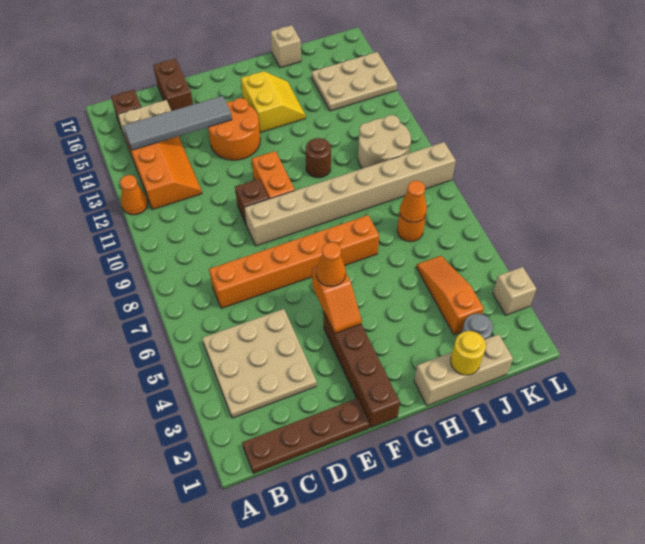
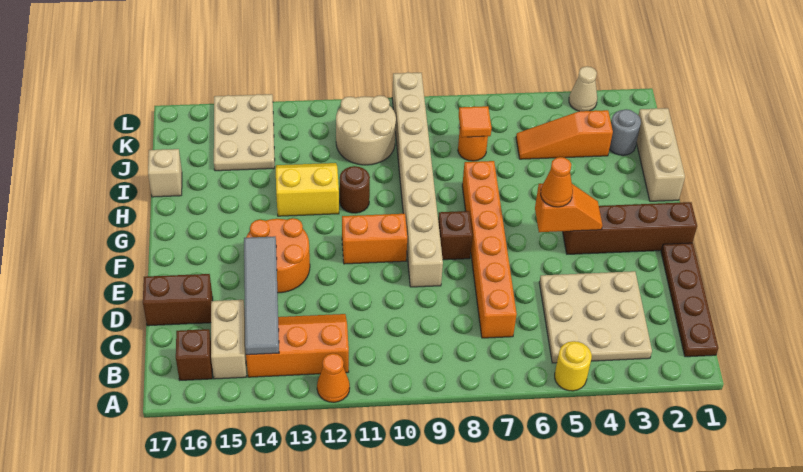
brown 1x1 brick [235,179,269,224] -> brown 1x1 brick moved to [438,211,472,260]
yellow 2x2 slope [241,71,306,133] -> yellow 2x2 slope moved to [276,163,339,216]
yellow 1x1 round brick [451,331,486,375] -> yellow 1x1 round brick moved to [555,341,592,391]
orange 1x1 cone [400,181,427,222] -> orange 1x1 tile [459,106,492,137]
tan 1x1 brick [493,267,536,315] -> tan 1x1 cone [569,66,597,111]

